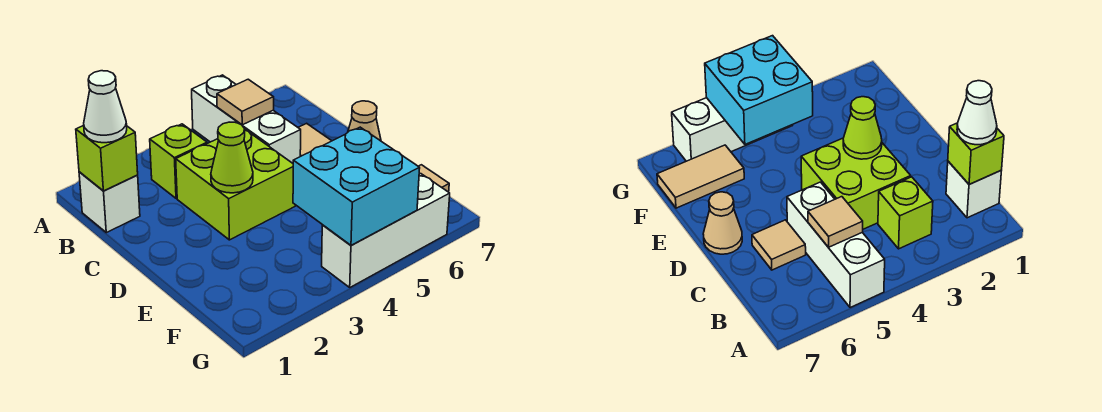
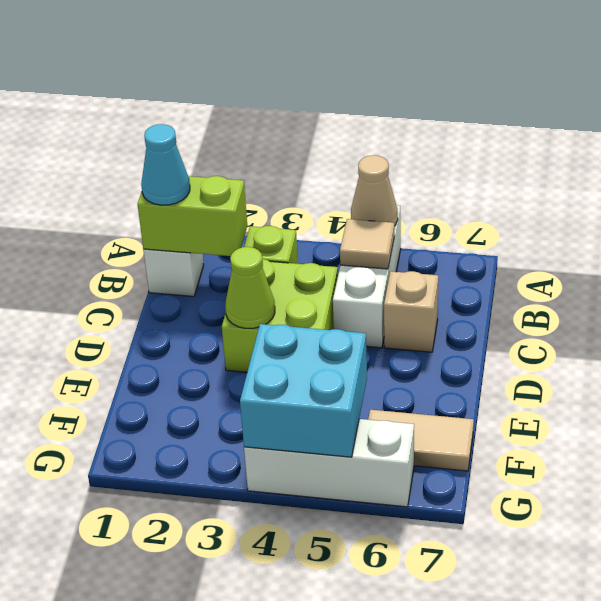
lime 1x1 brick [76,126,138,191] -> lime 1x2 brick [138,176,247,256]
white 1x1 cone [84,71,127,143] -> cyan 1x1 cone [141,124,190,205]
tan 1x1 tile [298,123,331,156] -> tan 1x1 brick [384,271,438,352]
tan 1x1 cone [348,101,381,141] -> tan 1x1 cone moved to [351,155,398,226]

